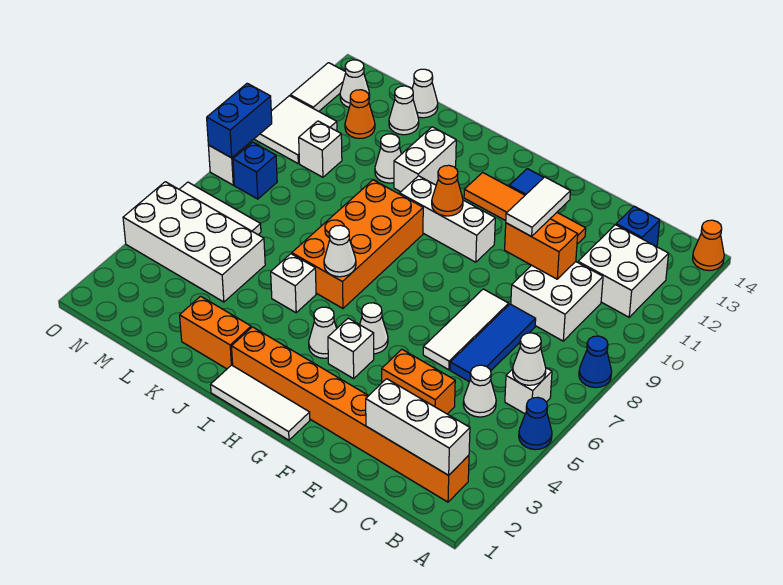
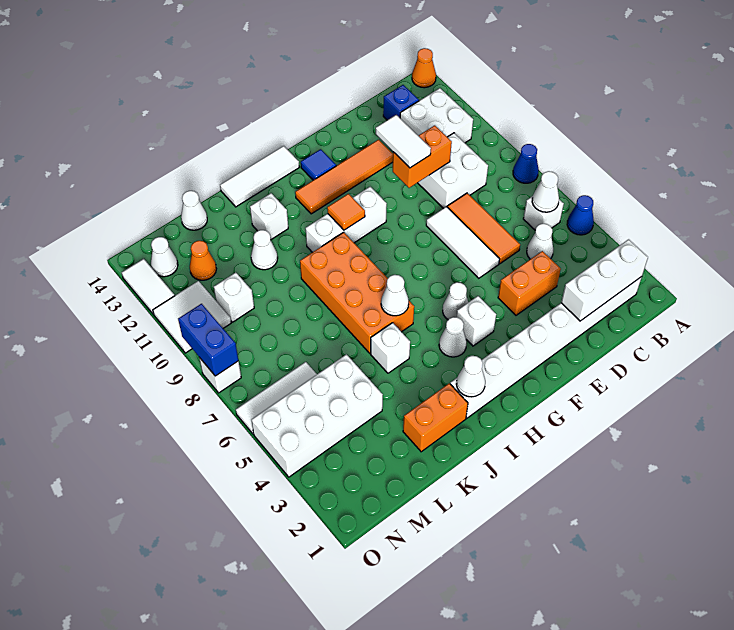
orange 1x8 brick [231,327,469,502] -> white 1x8 brick [450,277,642,418]
blue 1x3 tile [450,304,536,382] -> orange 1x3 tile [447,193,520,264]
white 1x3 tile [211,365,310,440] -> white 1x3 tile moved to [220,146,299,207]
orange 1x1 cone [432,165,463,216] -> orange 1x1 tile [327,194,365,230]
white 1x2 brick [394,127,456,192] -> white 1x1 brick [250,193,288,239]
white 1x1 cone [389,86,419,135] -> white 1x1 cone moved to [456,356,485,397]
blue 1x1 brick [233,142,277,199] -> none

